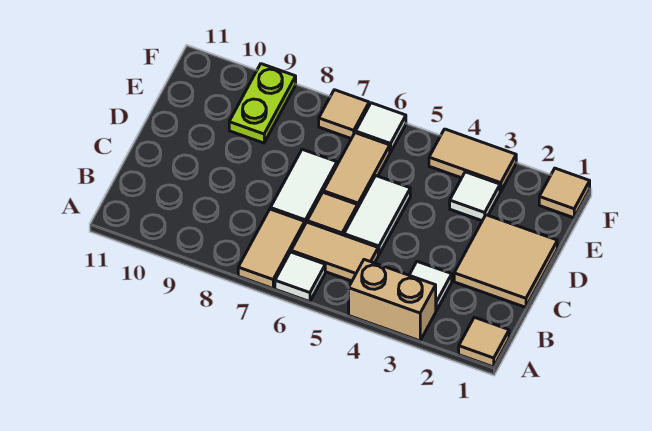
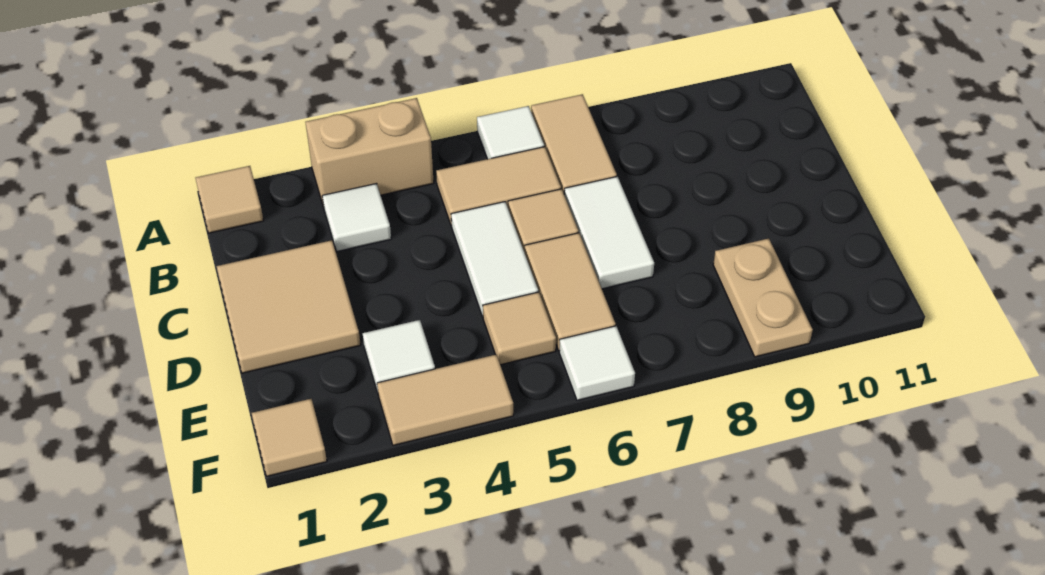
lime 1x2 plate [229,64,296,143] -> tan 1x2 plate [713,238,813,357]
tan 1x1 tile [319,90,369,139] -> tan 1x1 tile moved to [483,292,556,365]

